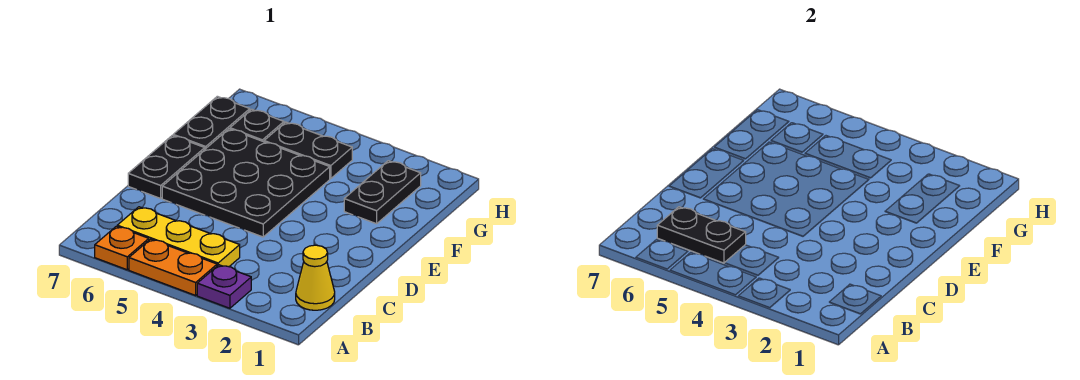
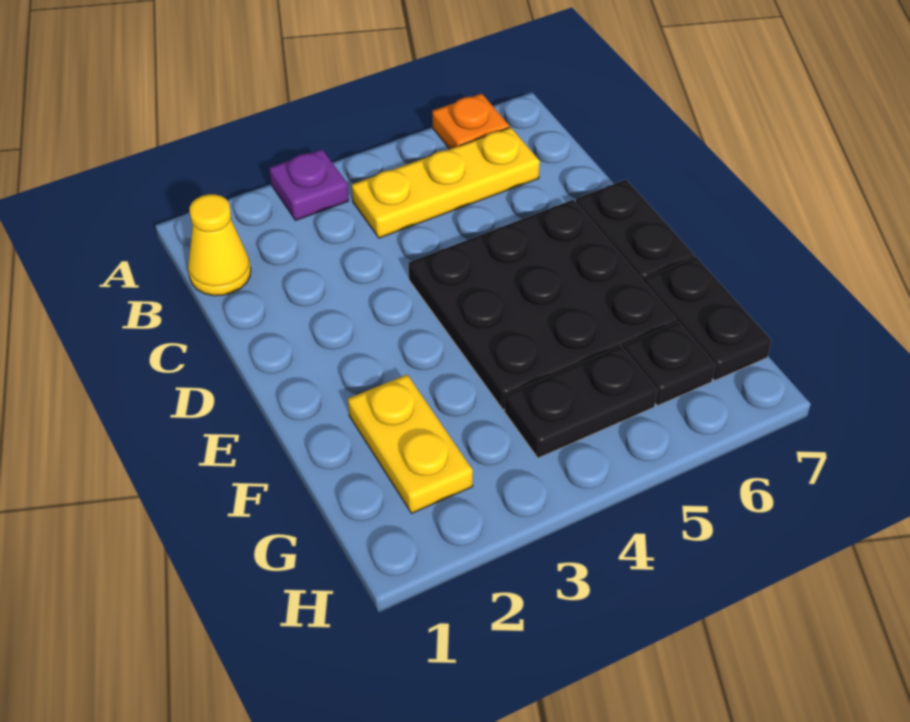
orange 1x2 plate [129,239,217,295] -> none
black 1x2 plate [657,207,746,263] -> none
black 1x2 plate [344,161,421,224] -> yellow 1x2 plate [348,375,473,514]

